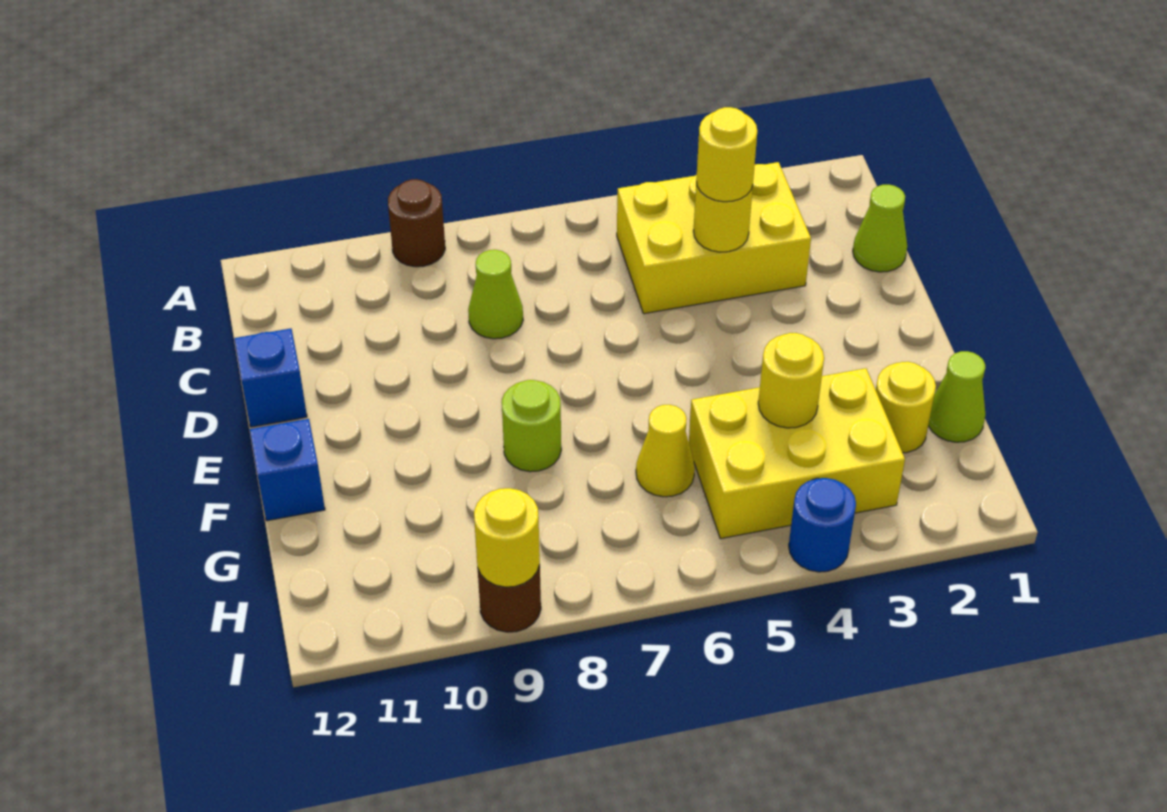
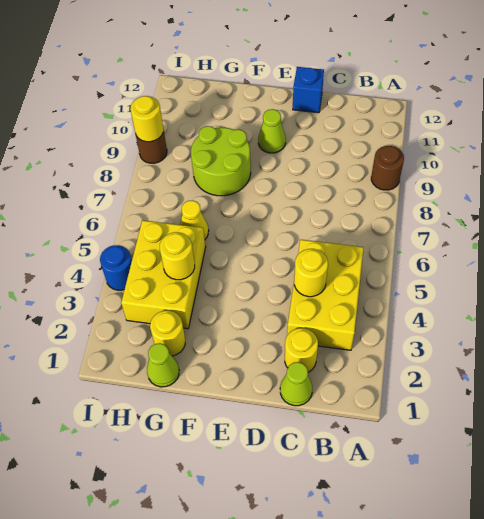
yellow 1x1 round brick [696,107,757,202] -> yellow 1x1 round brick moved to [285,328,318,372]
lime 1x1 cone [468,250,523,339] -> lime 1x1 cone moved to [258,109,286,153]
lime 1x1 round brick [502,380,561,472] -> lime 2x2 round brick [191,126,251,196]
blue 1x1 brick [250,419,325,521] -> none

